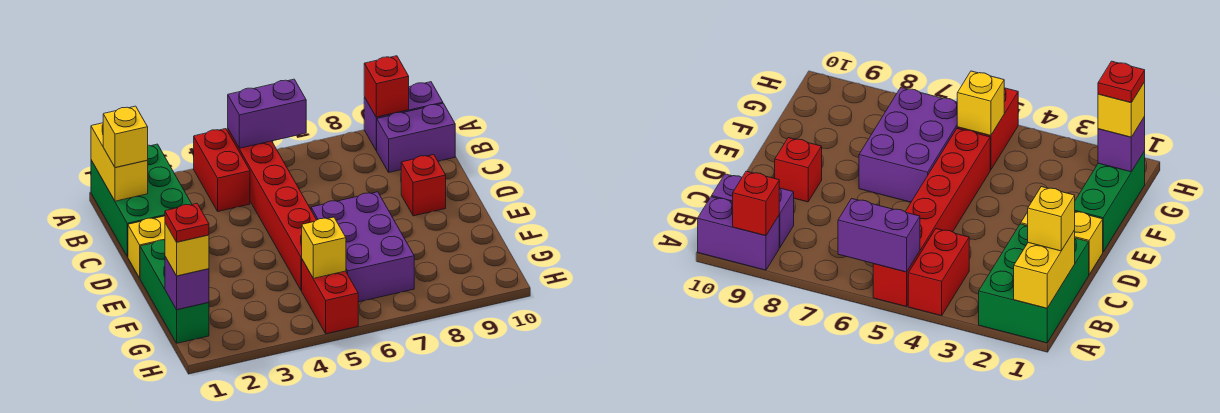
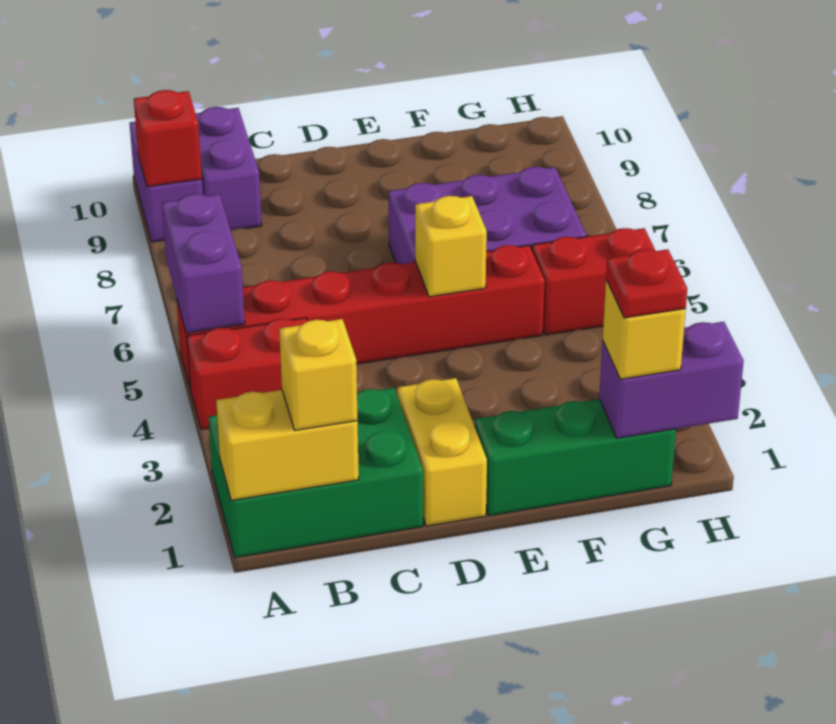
red 1x1 brick [401,155,446,216] -> none
purple 1x1 brick [165,257,209,310] -> purple 1x2 brick [599,322,744,438]
yellow 1x1 brick [302,217,346,278] -> yellow 1x1 brick moved to [415,196,487,297]

